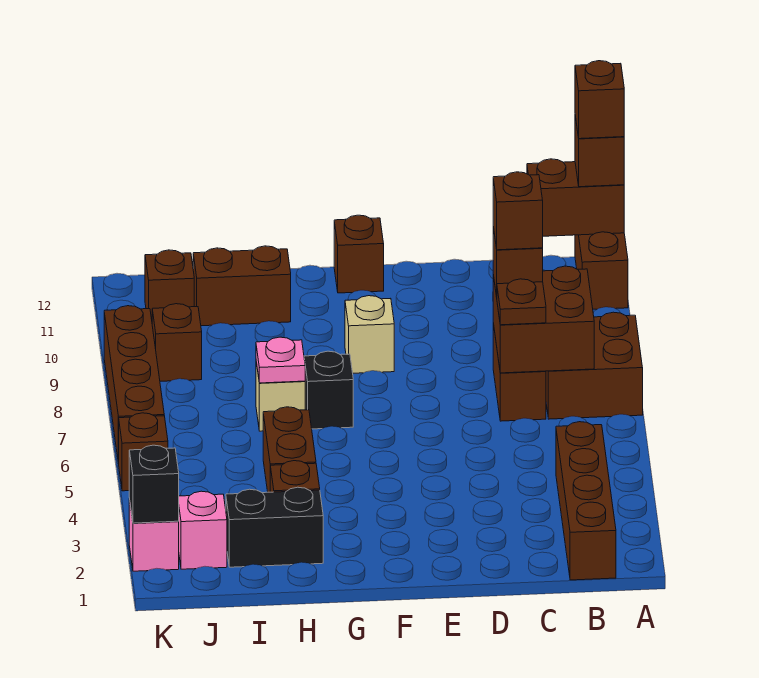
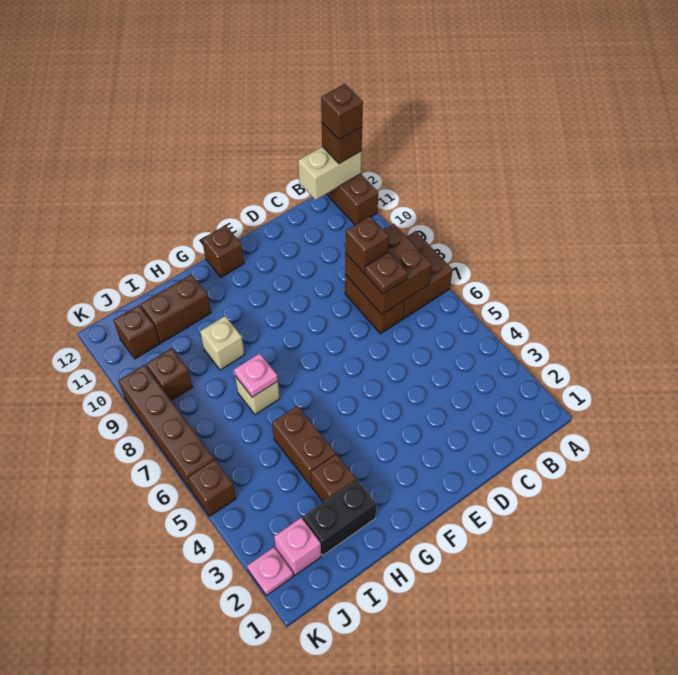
brown 1x2 brick [527,159,624,236] -> tan 1x2 brick [298,147,362,200]
brown 1x4 brick [556,422,616,580] -> none
brown 1x1 brick [493,172,543,250] -> none
tan 1x1 brick [345,296,394,373] -> tan 1x1 brick moved to [200,316,244,370]
black 1x1 brick [304,351,353,429] -> none
pink 1x1 brick [129,499,179,571] -> pink 1x1 plate [247,547,293,596]
black 1x1 brick [129,445,179,523] -> none

